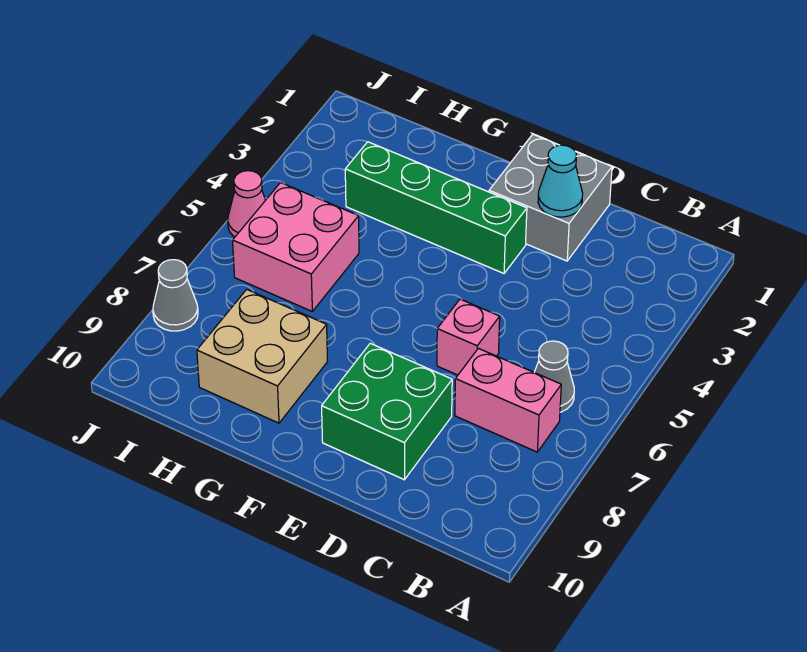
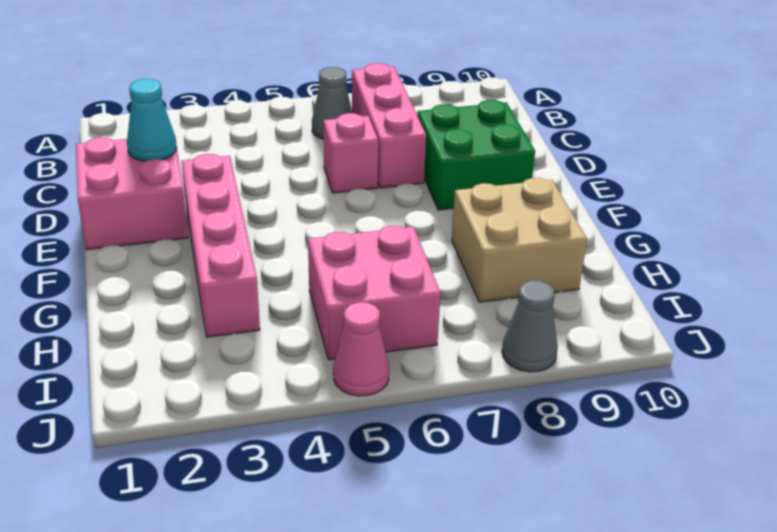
pink 1x2 brick [455,348,561,452] -> pink 1x3 brick [352,63,426,188]
grey 2x2 brick [489,134,612,261] -> pink 2x2 brick [76,137,188,250]
green 1x4 brick [345,142,527,273] -> pink 1x4 brick [181,154,260,337]

